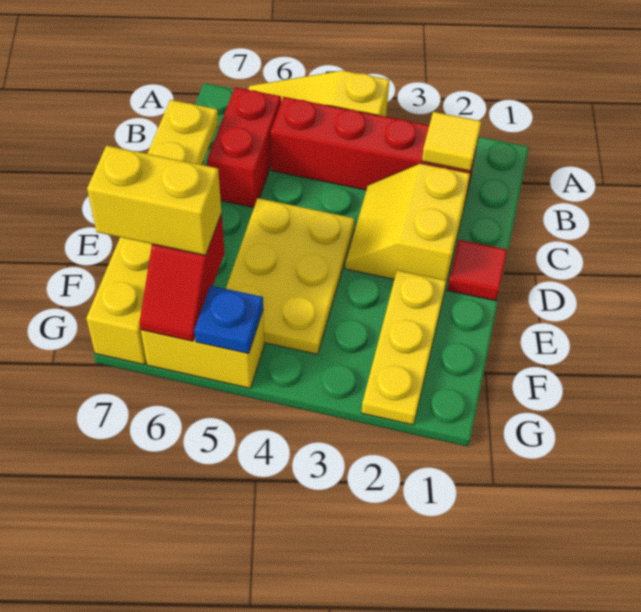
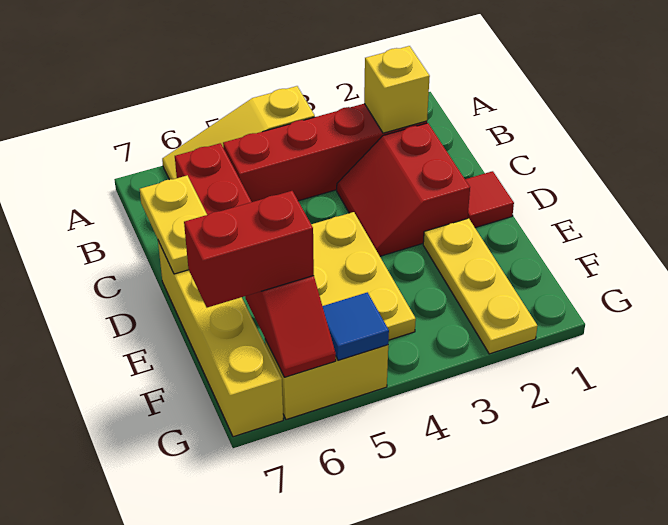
yellow 1x1 tile [422,112,481,171] -> yellow 1x1 brick [364,46,430,133]
yellow 2x2 slope [345,163,470,283] -> red 2x2 slope [337,123,470,256]
yellow 1x2 brick [87,146,222,255] -> red 1x2 brick [184,191,314,308]
blue 1x1 plate [194,286,263,354] -> blue 1x1 tile [323,292,389,360]

